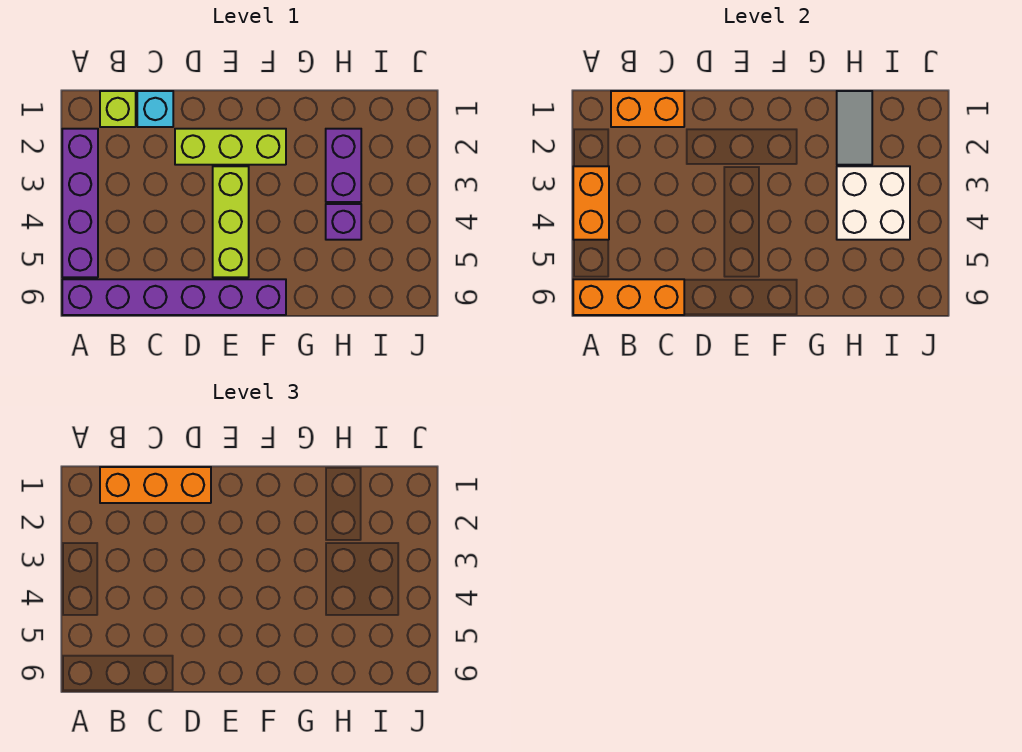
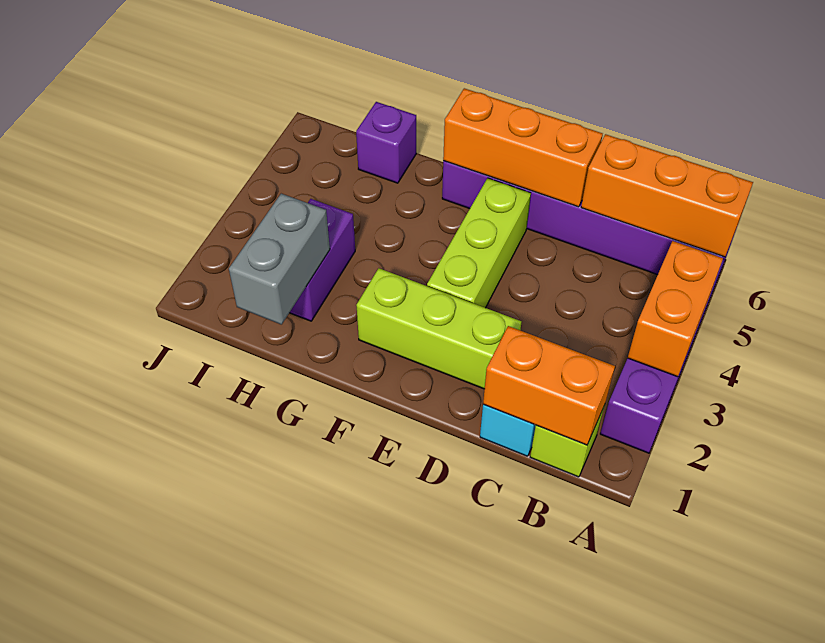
orange 1x3 brick [100,467,211,503] -> orange 1x3 brick moved to [443,88,603,207]
grey 1x2 tile [837,91,872,165] -> grey 1x2 brick [229,194,330,325]
white 2x2 brick [837,166,910,240] -> none
purple 1x1 brick [326,204,361,240] -> purple 1x1 brick moved to [356,102,416,183]

